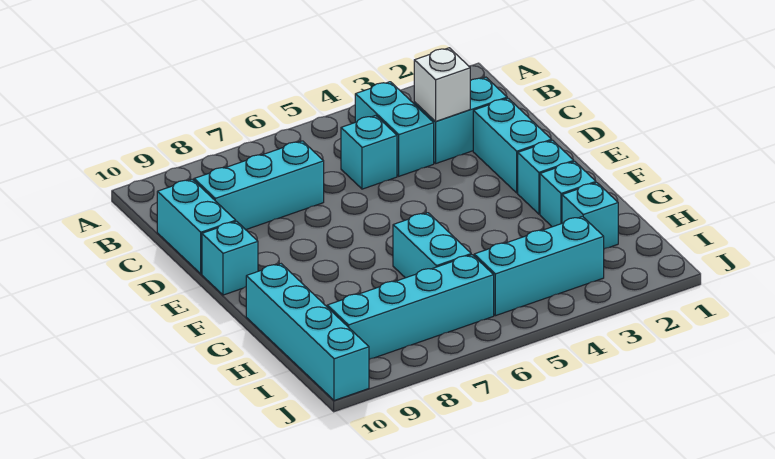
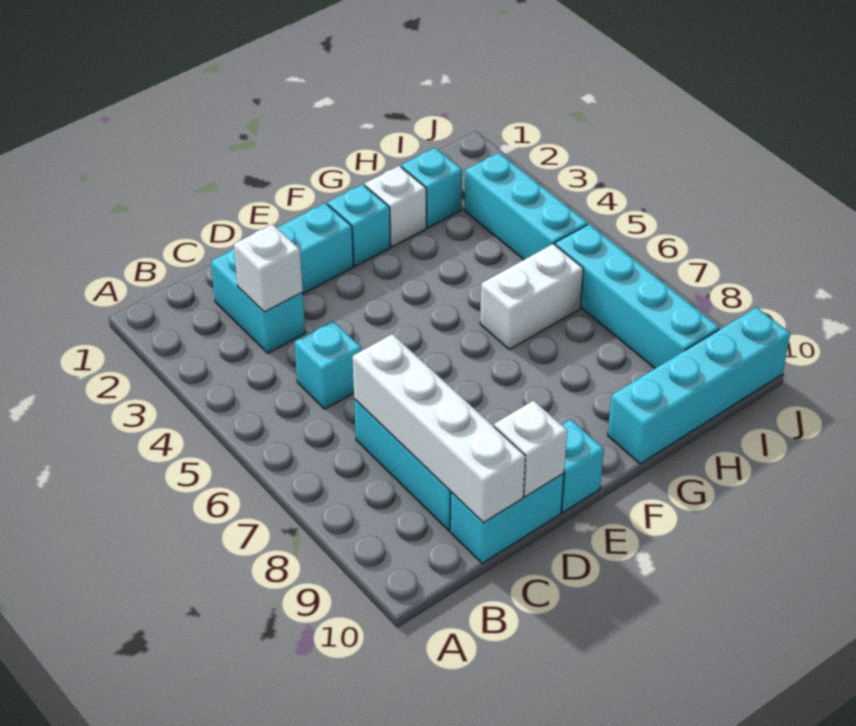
cyan 1x2 brick [355,82,434,176] -> none
none -> white 1x4 brick [353,334,525,523]
none -> white 1x1 brick [494,401,567,497]
cyan 1x1 brick [540,162,596,227] -> white 1x1 brick [365,166,426,247]
cyan 1x2 brick [393,213,471,278] -> white 1x2 brick [480,244,583,349]

